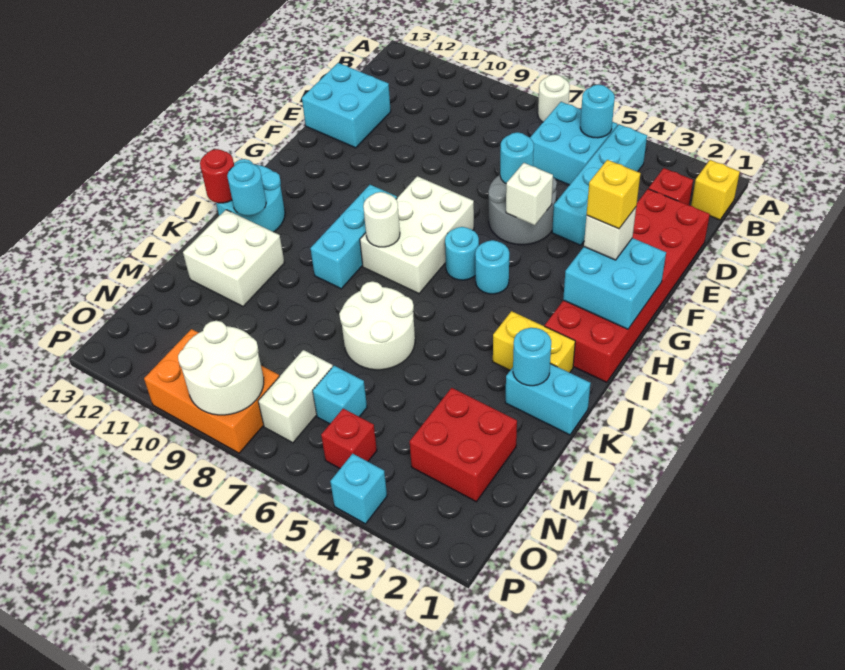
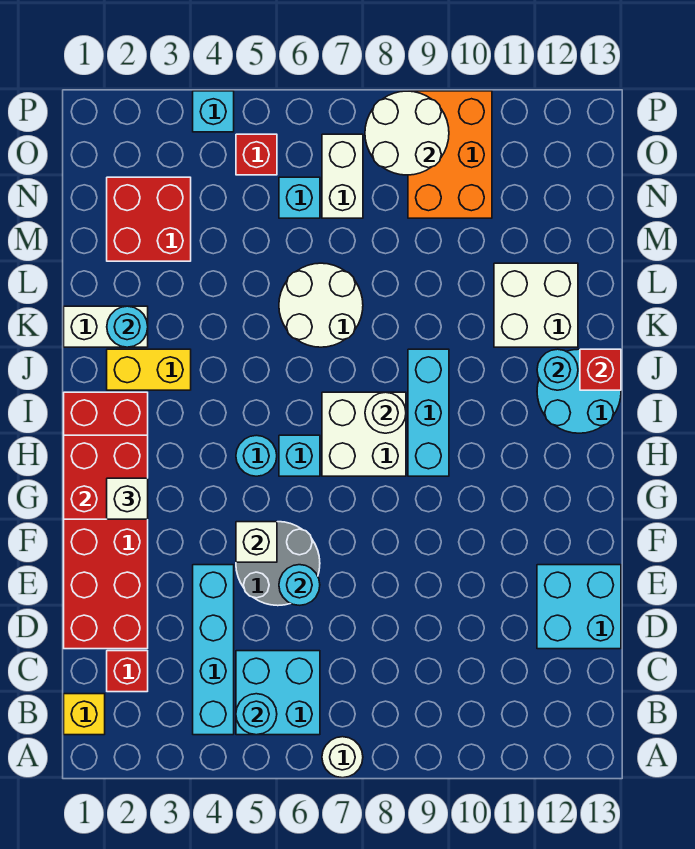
cyan 2x2 brick [563,238,666,329] -> red 2x2 brick [64,435,148,519]
yellow 1x1 brick [587,160,640,229] -> none
white 2x3 brick [360,176,474,294] -> white 2x2 brick [322,392,406,476]
cyan 1x1 round brick [445,227,479,280] -> cyan 1x1 brick [279,435,320,476]
red 1x1 round brick [200,149,234,203] -> red 1x1 brick [580,349,621,390]
cyan 1x2 brick [505,364,591,435] -> white 1x2 brick [64,306,148,347]
orange 2x3 brick [144,329,279,453] -> orange 2x3 brick turned to [408,91,492,218]

